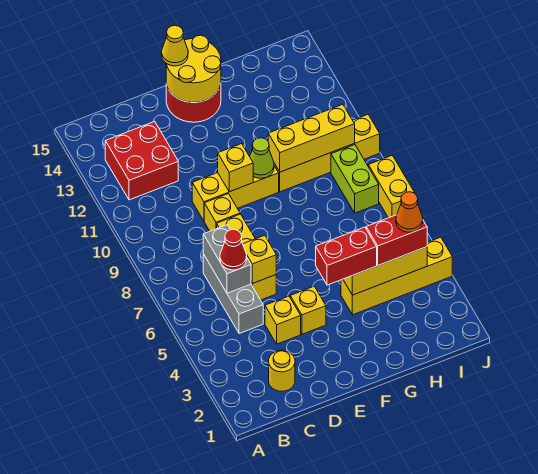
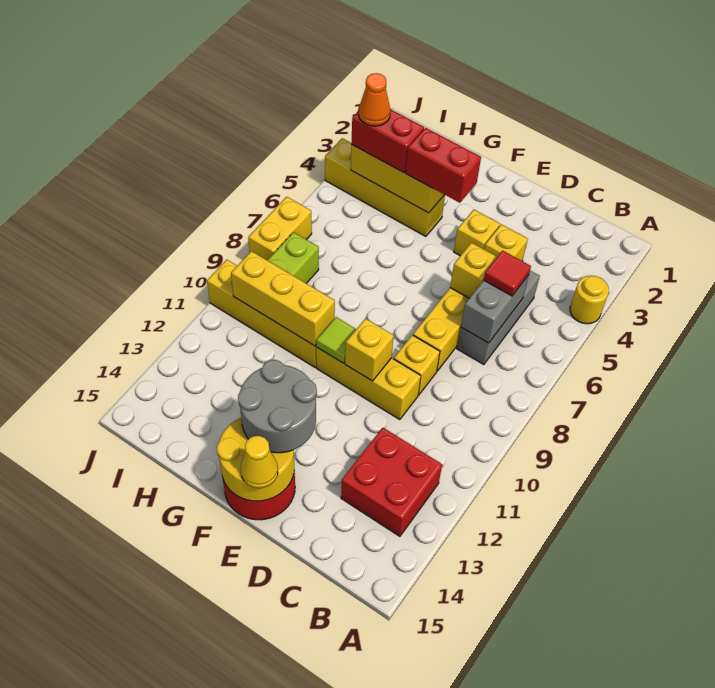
yellow 1x1 round brick [269,350,295,391] -> yellow 1x1 round brick moved to [570,276,609,324]
red 1x1 cone [220,229,247,270] -> red 1x1 tile [484,250,531,296]
none -> grey 2x2 round brick [238,360,317,453]
lime 1x1 cone [250,138,274,178] -> lime 1x1 tile [316,317,356,363]

